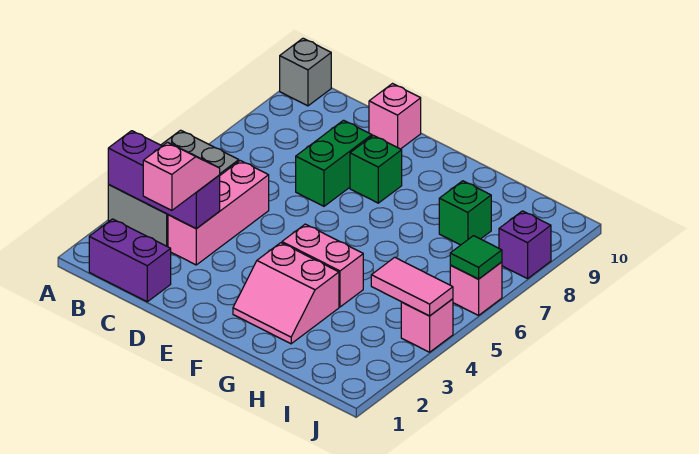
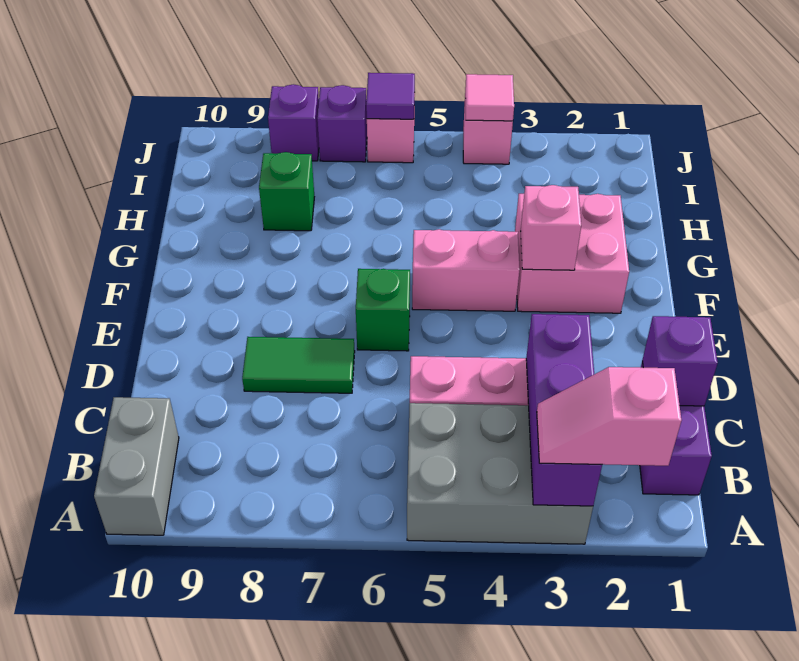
grey 1x1 brick [280,38,331,106] -> grey 1x2 brick [94,397,179,535]
none -> purple 1x1 brick [642,316,718,406]
pink 1x2 slope [143,142,220,210] -> pink 1x2 slope moved to [537,367,682,466]
green 1x2 brick [296,120,372,206] -> green 1x2 tile [242,337,355,393]
pink 1x1 brick [369,84,421,149] -> pink 1x1 brick moved to [520,185,581,270]
green 1x1 brick [350,135,402,203] -> green 1x1 brick moved to [356,269,410,351]
pink 2x2 slope [233,243,339,344] -> pink 2x2 brick [515,194,629,313]
pink 1x2 brick [282,224,363,307] -> pink 1x2 brick turned to [412,229,520,311]
pink 1x2 tile [371,257,453,316] -> pink 1x1 tile [465,74,514,121]
green 1x1 tile [450,236,502,279] -> purple 1x1 tile [366,73,415,119]
none -> purple 1x1 brick [317,85,367,162]

